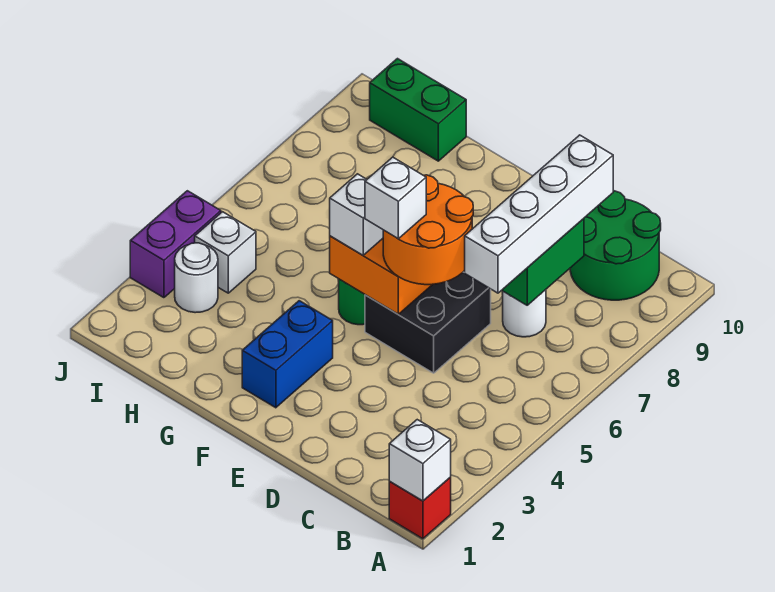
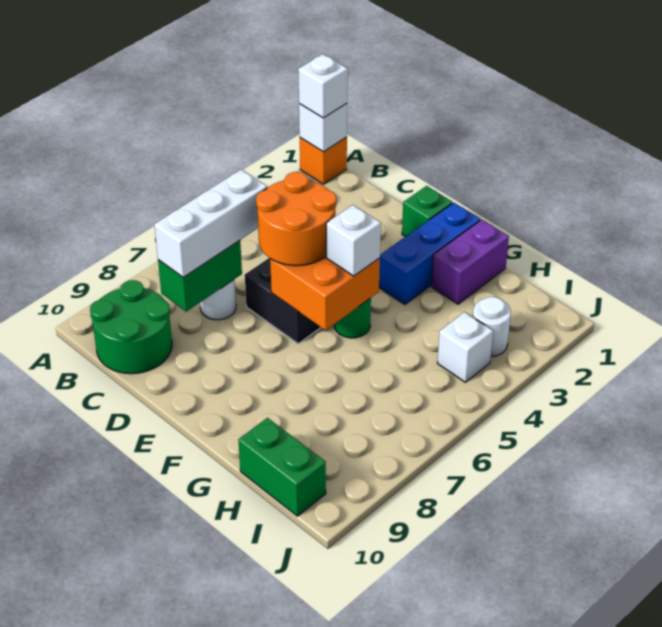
red 1x1 brick [389,477,451,539] -> orange 1x1 brick [300,137,347,184]
white 1x4 brick [465,135,613,293] -> white 1x3 brick [154,169,267,277]
none -> green 1x1 brick [402,186,453,237]
white 1x1 brick [365,157,426,239] -> white 1x1 brick moved to [298,54,348,118]
blue 1x2 brick [242,301,333,408] -> blue 1x3 brick [379,203,480,305]
purple 1x2 brick [130,191,221,298] -> purple 1x2 brick moved to [432,220,509,304]

